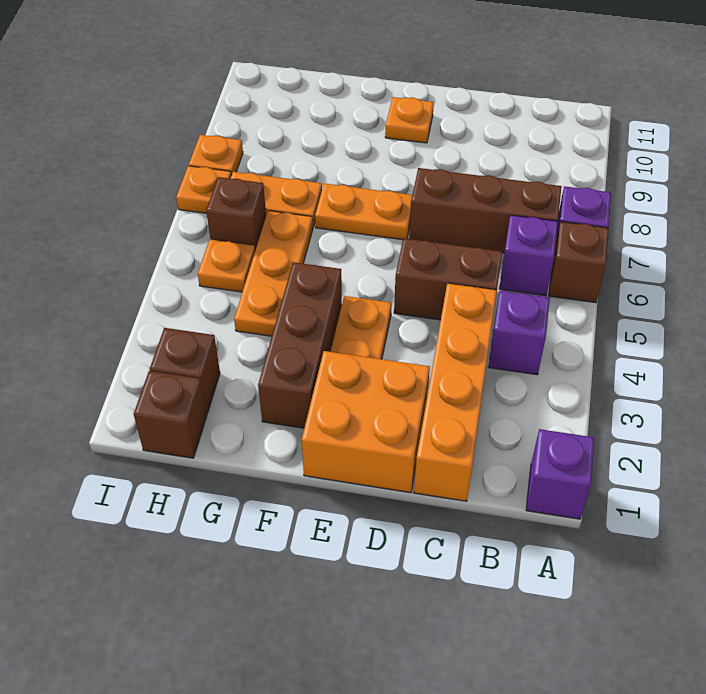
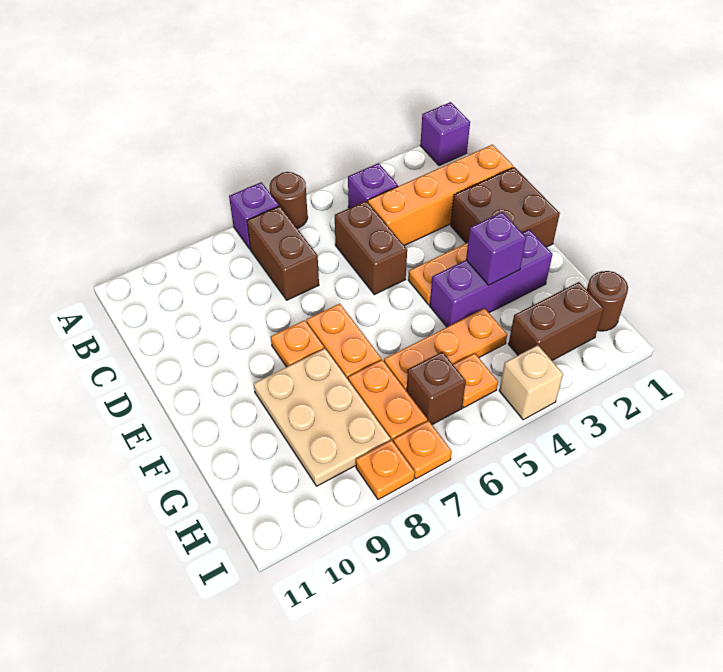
brown 1x1 brick [549,222,609,303] -> brown 1x1 round brick [270,172,308,228]
purple 1x1 brick [499,215,558,296] -> purple 1x1 brick moved to [466,212,526,285]
brown 1x3 brick [409,168,562,253] -> brown 1x2 brick [247,206,319,300]
orange 2x2 brick [302,351,430,493] -> brown 2x2 brick [451,167,560,247]
orange 1x1 plate [385,97,434,143] -> orange 1x1 plate moved to [271,320,324,367]
brown 1x3 brick [258,262,342,428] -> purple 1x3 brick [430,230,552,327]
none -> tan 2x3 plate [254,348,391,486]
brown 1x1 brick [134,371,207,458] -> brown 1x1 round brick [587,271,628,331]
brown 1x1 brick [150,328,220,413] -> brown 1x2 brick [509,282,604,360]
none -> tan 1x1 brick [499,345,563,420]

